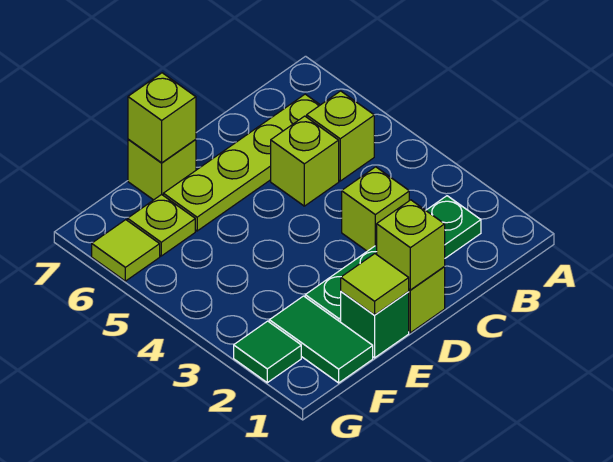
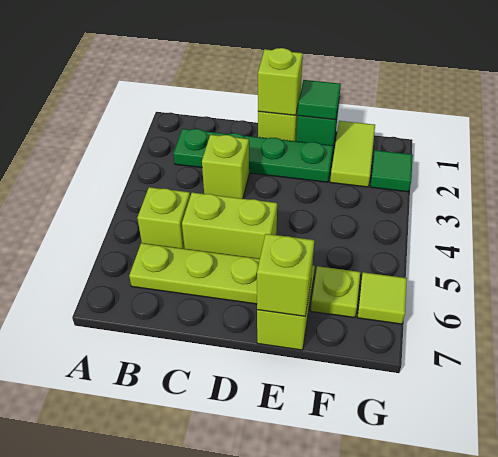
lime 1x1 brick [271,116,339,206] -> lime 1x2 brick [182,193,277,259]
lime 1x1 tile [341,254,409,315] -> green 1x1 tile [298,80,341,120]
green 1x2 tile [269,296,373,383] -> lime 1x2 tile [330,121,375,187]

